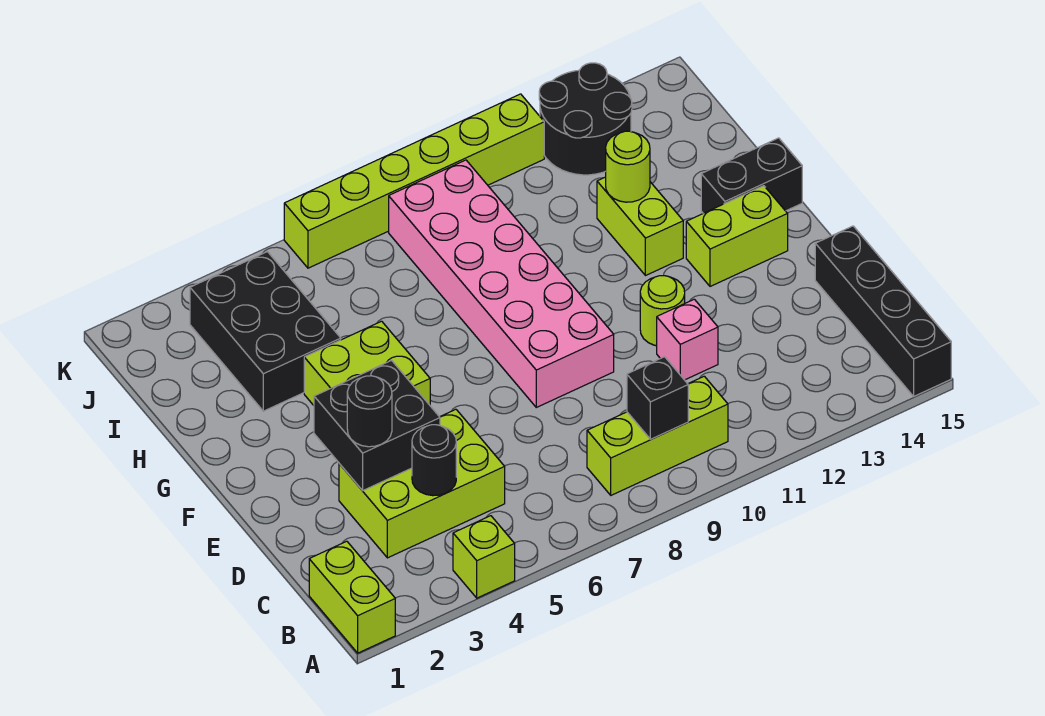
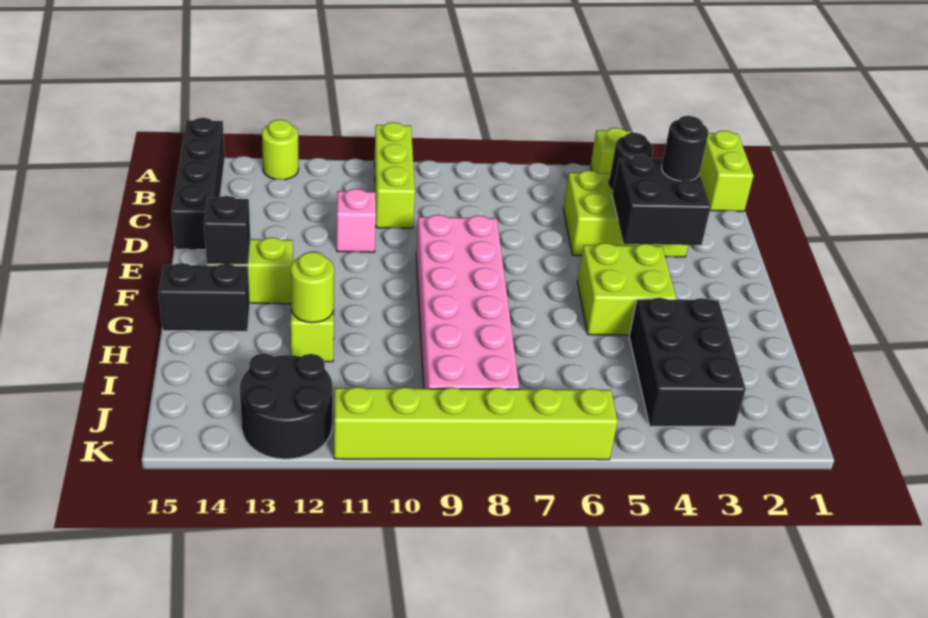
lime 1x3 brick [587,376,728,495] -> lime 1x3 brick turned to [374,122,415,228]
black 1x1 brick [627,357,688,439] -> black 1x1 brick moved to [204,196,250,264]
lime 1x1 round brick [640,276,685,346] -> lime 1x1 round brick moved to [262,120,299,180]

